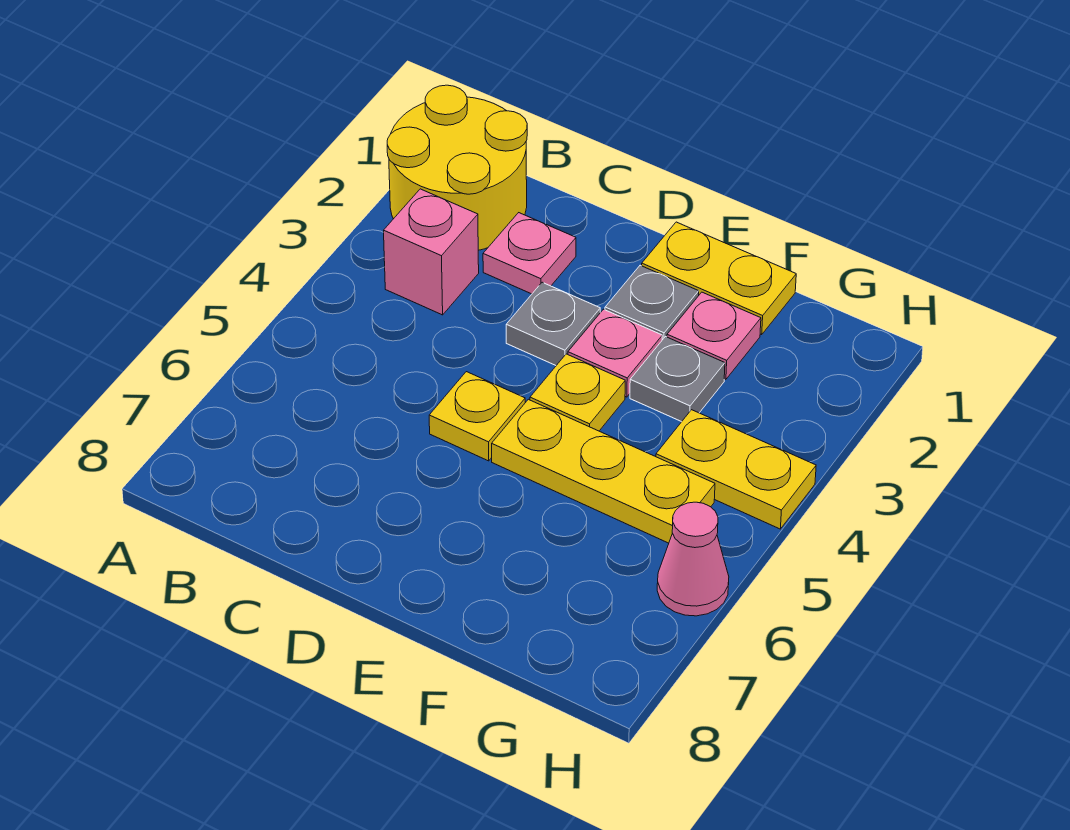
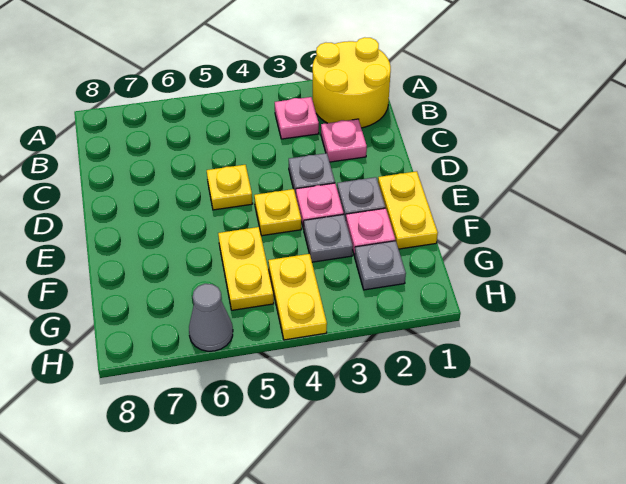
pink 1x1 brick [384,189,479,315] -> pink 1x1 plate [275,97,319,139]
yellow 1x3 plate [492,399,715,543] -> yellow 1x2 plate [218,227,274,310]
none -> grey 1x1 plate [355,241,406,290]
pink 1x1 cone [657,502,729,616] -> grey 1x1 cone [189,284,233,351]

